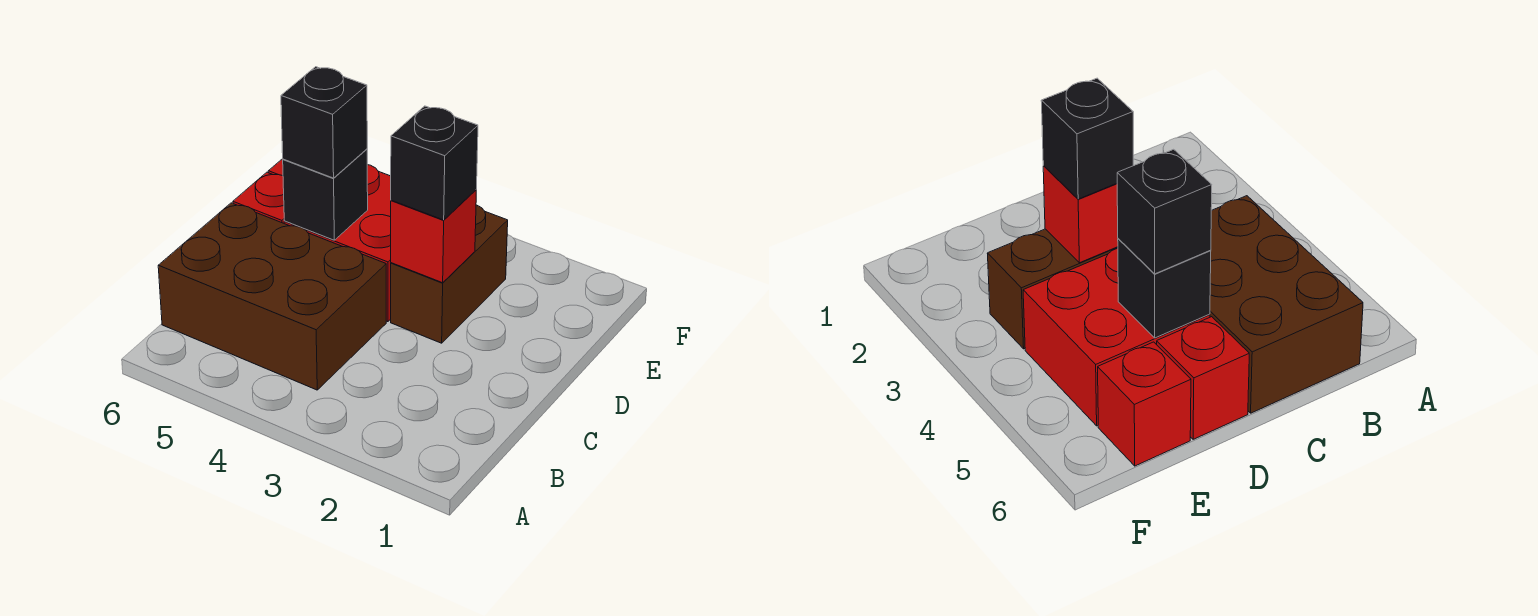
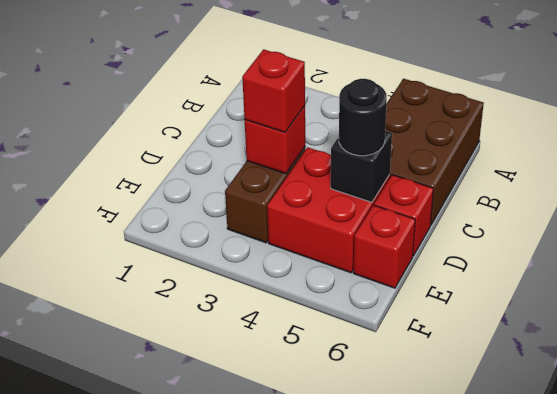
brown 2x3 brick [158,203,386,390] -> brown 2x3 brick turned to [385,79,484,224]
black 1x1 brick [391,106,478,220] -> red 1x1 brick [242,49,305,133]
black 1x1 brick [281,67,367,178] -> black 1x1 round brick [339,79,387,156]

